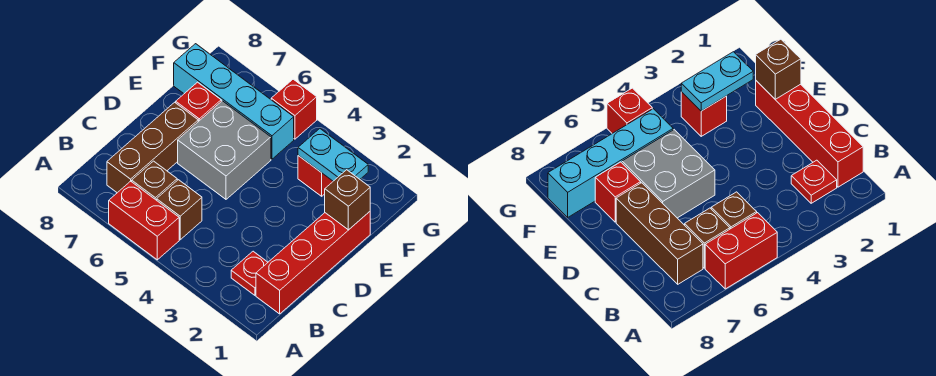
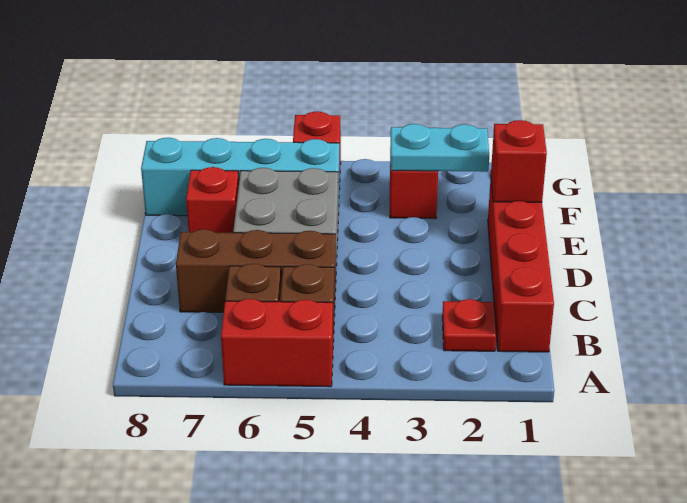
brown 1x3 brick [107,102,198,193] -> brown 1x3 brick turned to [176,229,336,312]
brown 1x1 brick [325,170,370,230] -> red 1x1 brick [491,120,547,202]

